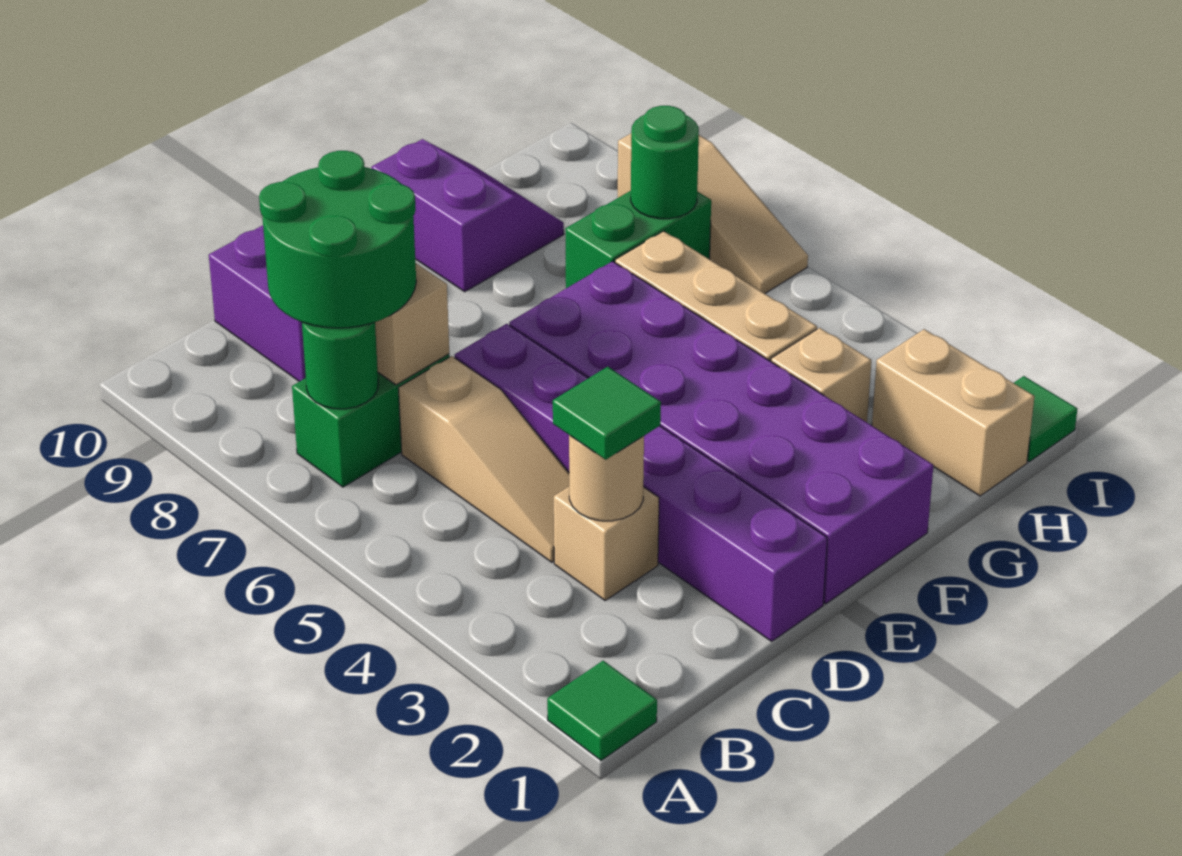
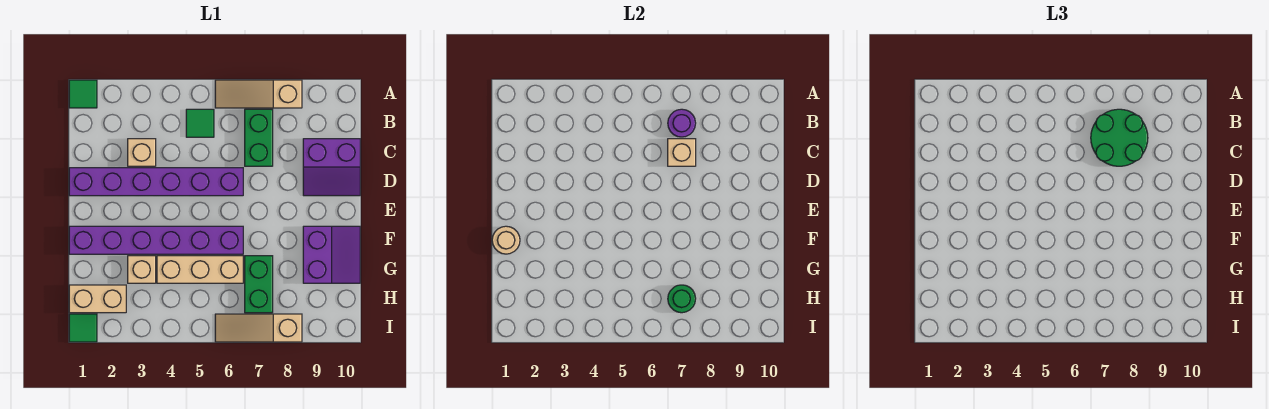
green 1x1 round brick [302,322,378,409] -> purple 1x1 round brick [668,109,696,137]
tan 1x1 round brick [569,435,644,521] -> tan 1x1 round brick moved to [492,226,520,254]
green 1x1 tile [553,367,661,460] -> green 1x1 tile moved to [186,109,214,137]
tan 1x3 slope [398,356,569,562] -> tan 1x3 slope moved to [215,80,302,108]
purple 2x6 brick [509,261,933,604] -> purple 1x6 brick [69,226,243,254]
purple 2x2 slope [372,139,564,292] -> purple 2x2 slope turned to [303,226,360,283]

